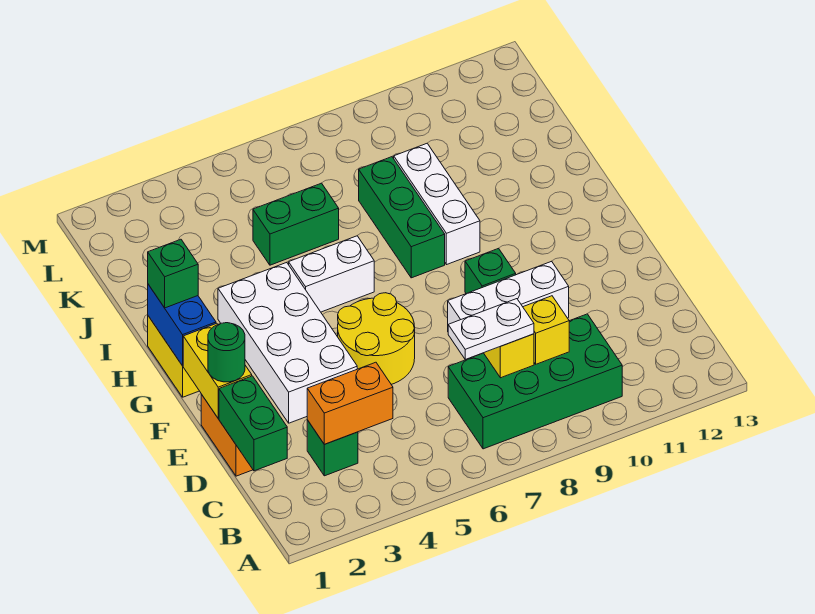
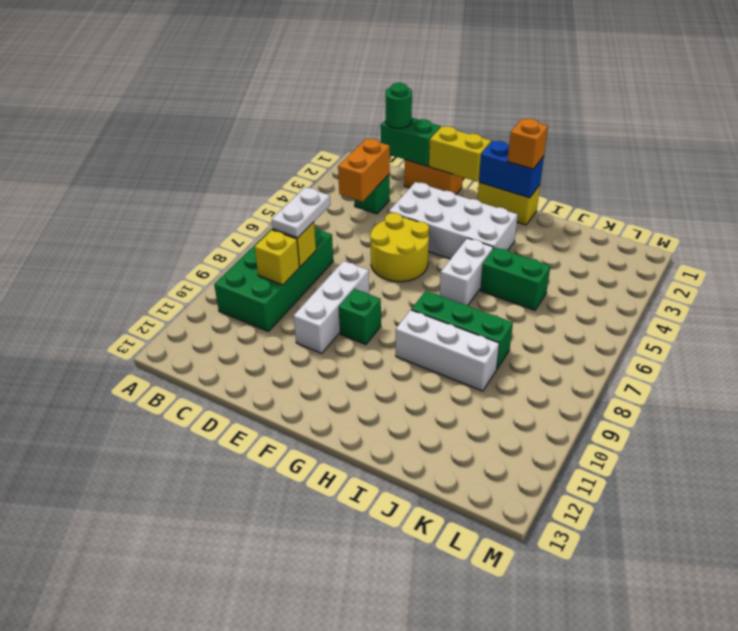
green 1x1 round brick [208,323,245,382] -> green 1x1 round brick moved to [386,83,412,128]
green 1x1 brick [148,239,198,308] -> orange 1x1 brick [508,119,548,169]
green 1x2 brick [253,183,339,265] -> green 1x2 brick turned to [480,247,550,310]

